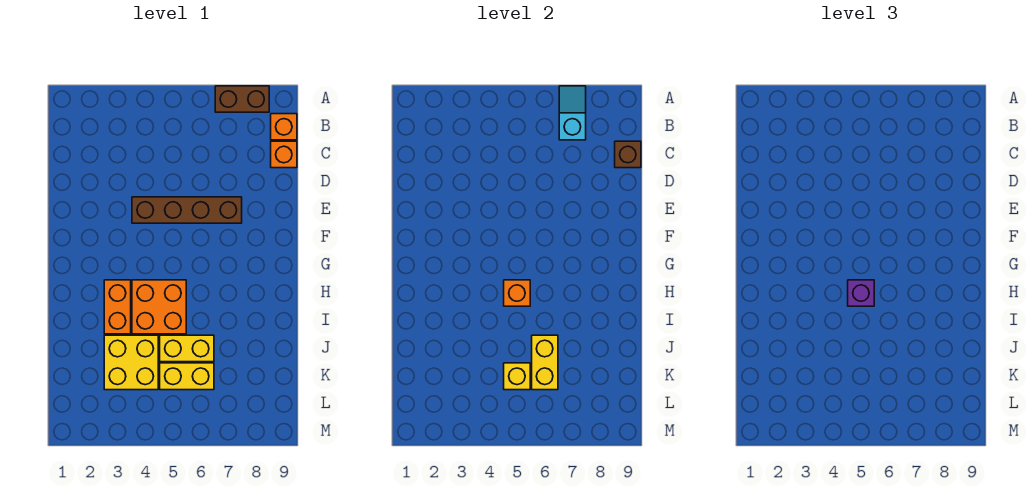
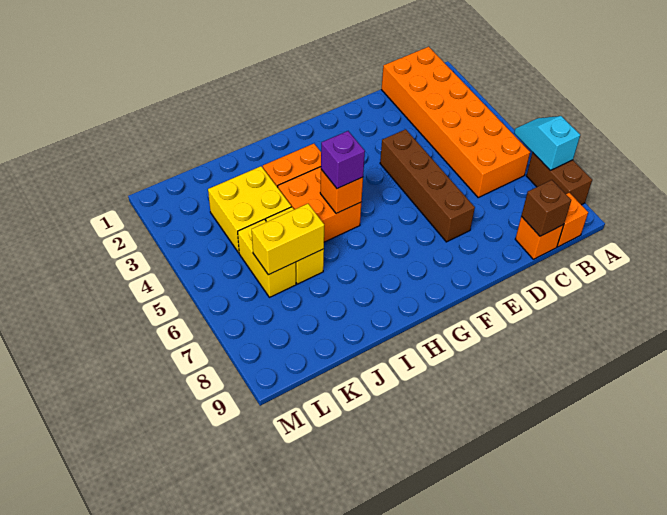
cyan 1x2 slope [559,86,586,140] -> cyan 1x2 slope turned to [514,116,580,170]
none -> orange 2x6 brick [381,47,530,197]
yellow 1x1 brick [504,363,530,390] -> none

